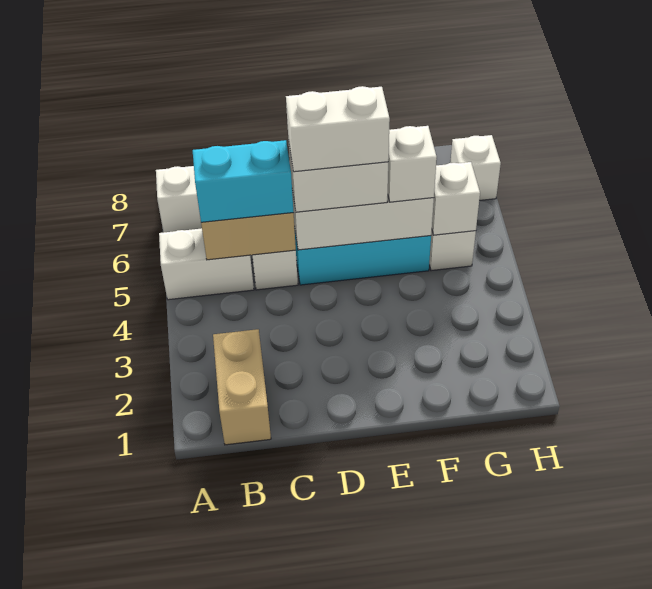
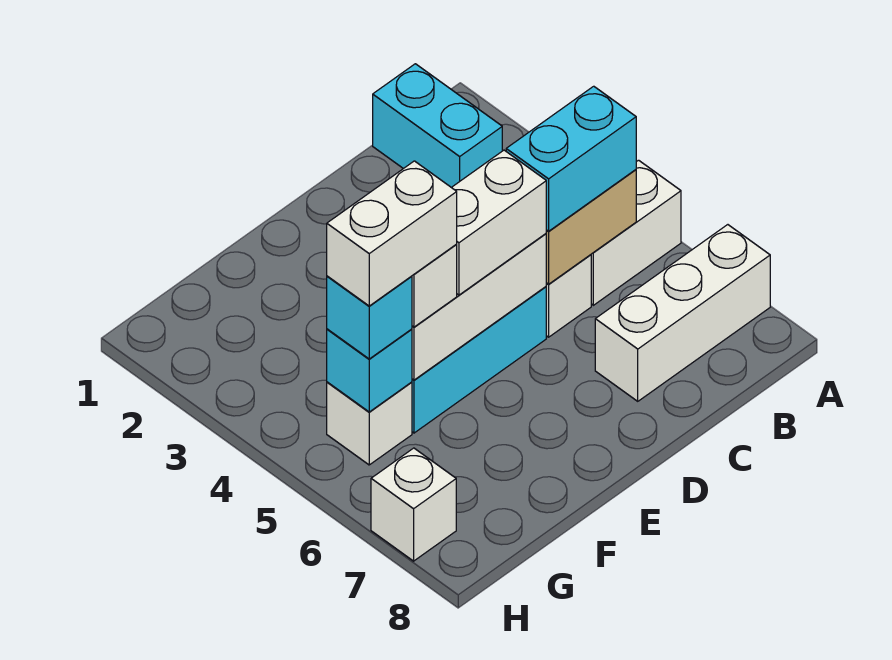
tan 1x2 brick [213,329,271,445] -> cyan 1x2 brick [373,64,502,187]
white 1x2 brick [286,86,390,172] -> white 1x2 brick moved to [327,161,457,306]
white 1x1 brick [432,162,480,235] -> cyan 1x1 brick [327,329,412,412]
none -> cyan 1x1 brick [327,276,412,359]

